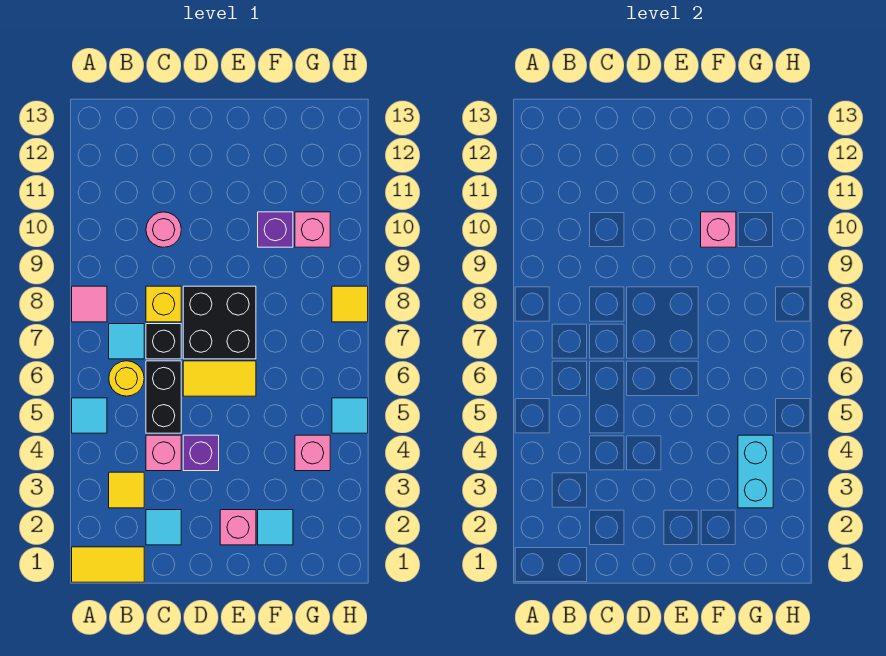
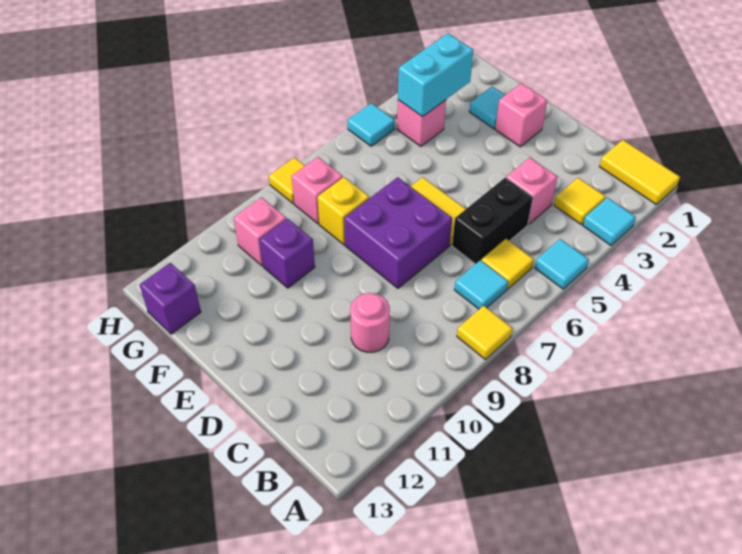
pink 1x1 tile [72,286,107,322] -> yellow 1x1 tile [457,306,513,360]
yellow 1x1 round brick [109,361,144,396] -> yellow 1x1 tile [481,239,534,289]
cyan 1x1 tile [146,510,181,545] -> cyan 1x1 tile moved to [583,198,636,245]
black 1x1 brick [146,324,181,359] -> none
yellow 1x1 brick [146,286,181,322] -> yellow 1x1 brick moved to [318,177,369,245]
purple 1x1 brick [183,435,219,471] -> purple 1x1 brick moved to [140,263,201,334]
black 2x2 brick [183,286,256,359] -> purple 2x2 brick [344,177,452,288]
pink 1x1 brick [701,212,736,247] -> pink 1x1 brick moved to [292,157,343,224]

